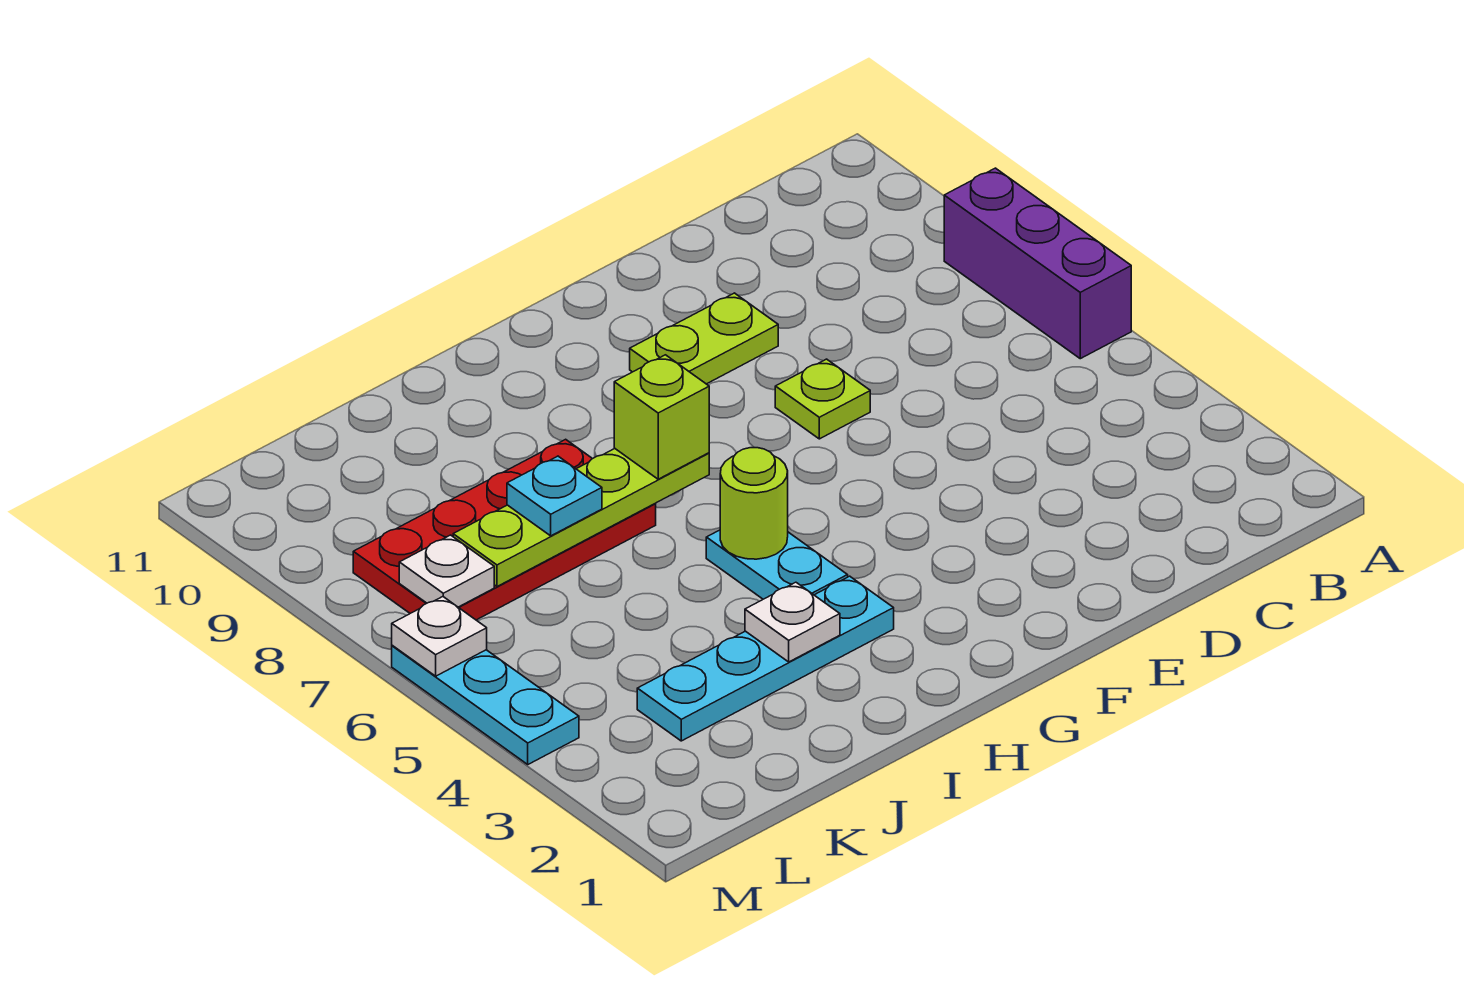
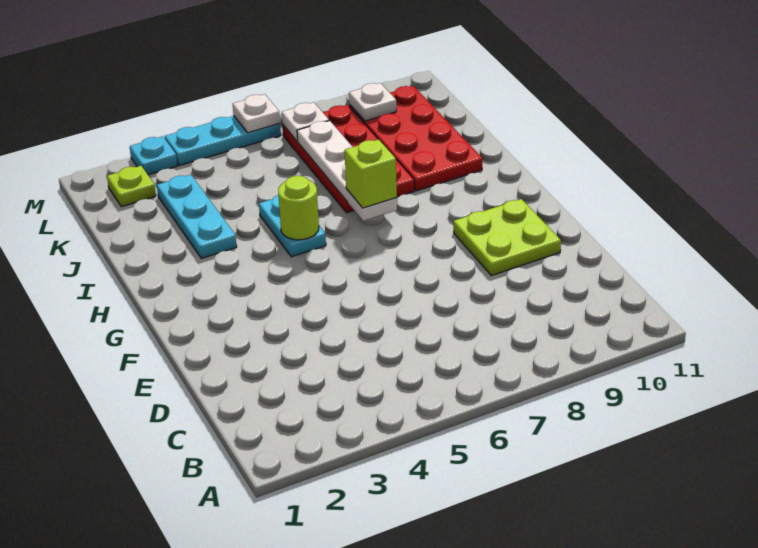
purple 1x3 brick [944,168,1131,359] -> none
lime 1x1 plate [775,359,870,439] -> lime 1x1 plate moved to [107,166,156,207]
lime 1x2 plate [630,293,778,384] -> lime 2x2 plate [454,199,561,276]
cyan 1x4 plate [637,576,894,741] -> cyan 1x3 plate [157,175,237,258]
cyan 1x2 plate [706,530,848,599] -> cyan 1x2 plate turned to [259,195,326,257]
lime 1x4 plate [453,449,709,587] -> white 1x4 plate [297,121,397,221]
white 1x1 plate [745,582,840,662] -> white 1x1 plate moved to [349,83,396,121]
none -> red 2x4 plate [350,86,482,191]
cyan 1x1 plate [507,456,602,536] -> cyan 1x1 plate moved to [130,136,177,175]

